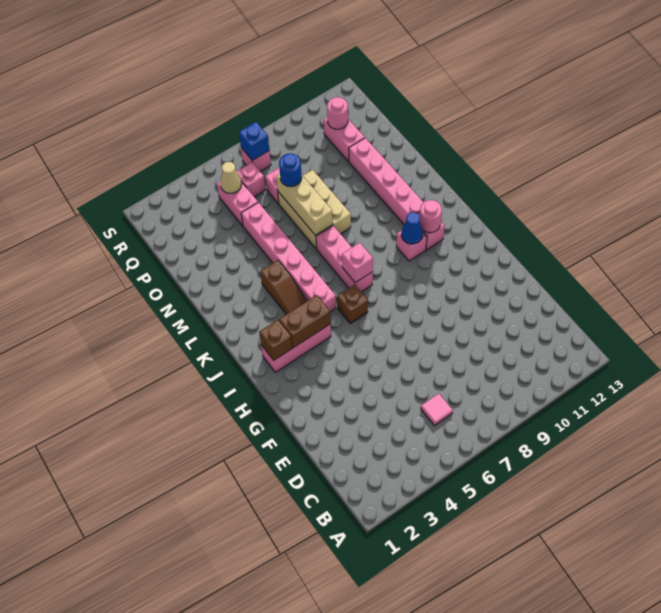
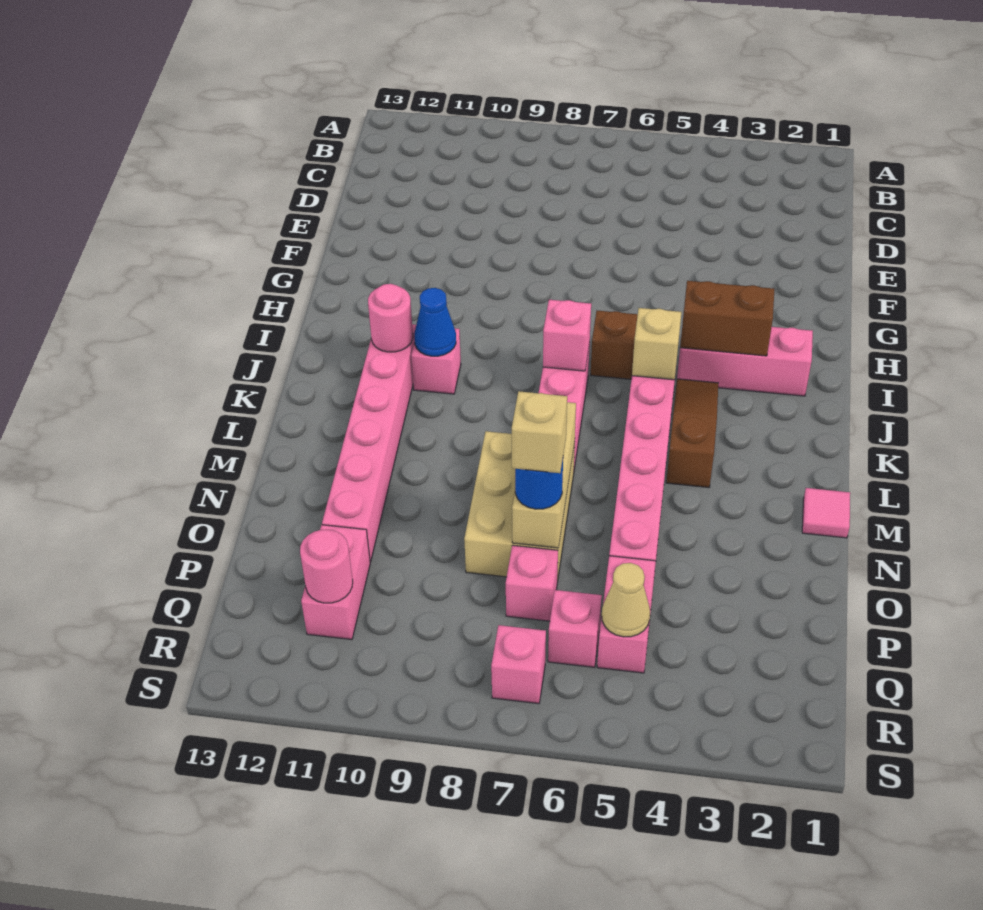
pink 1x1 tile [421,394,453,426] -> pink 1x1 tile moved to [802,488,850,538]
brown 1x1 brick [259,320,292,360] -> none
none -> tan 1x1 brick [632,308,681,380]
none -> tan 1x1 brick [512,391,567,473]
blue 1x1 brick [239,122,269,161] -> none

